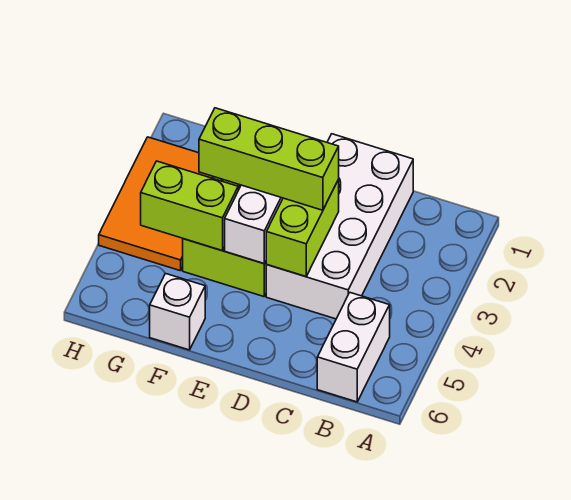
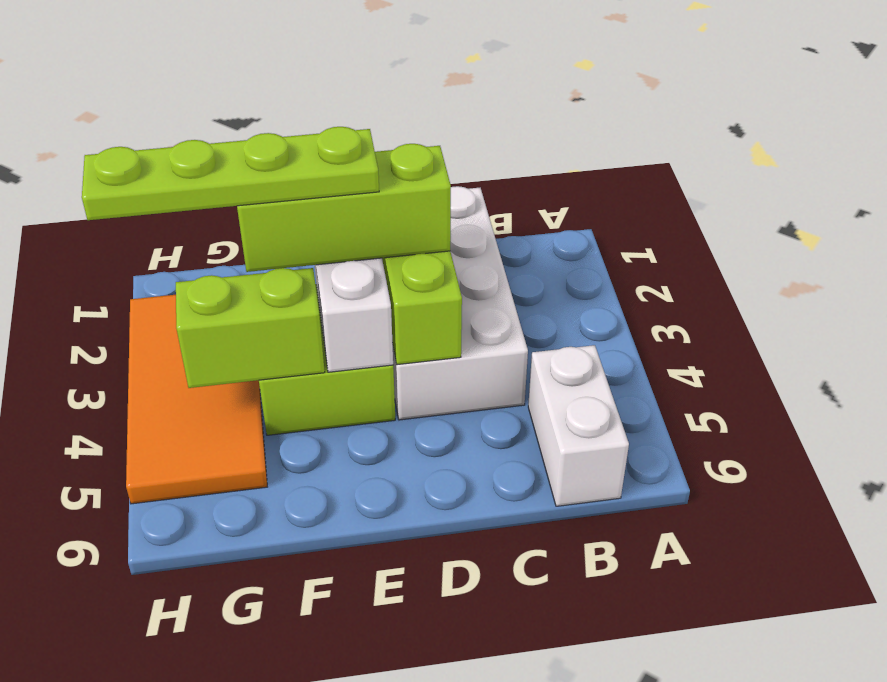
none -> lime 1x4 plate [82,127,379,220]
white 1x1 brick [150,274,205,350] -> none
orange 2x3 tile [99,137,213,271] -> orange 2x4 tile [126,295,267,504]

